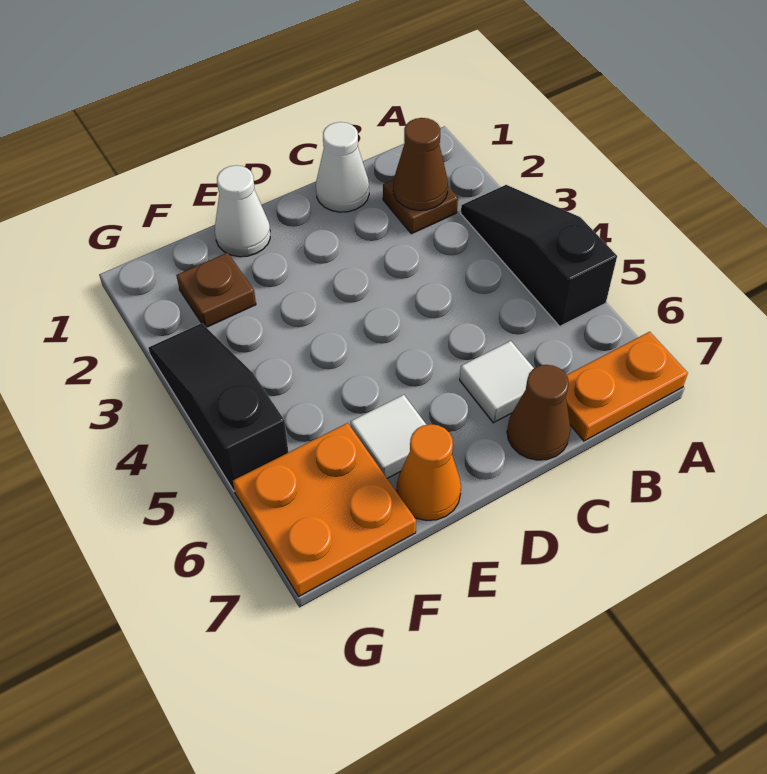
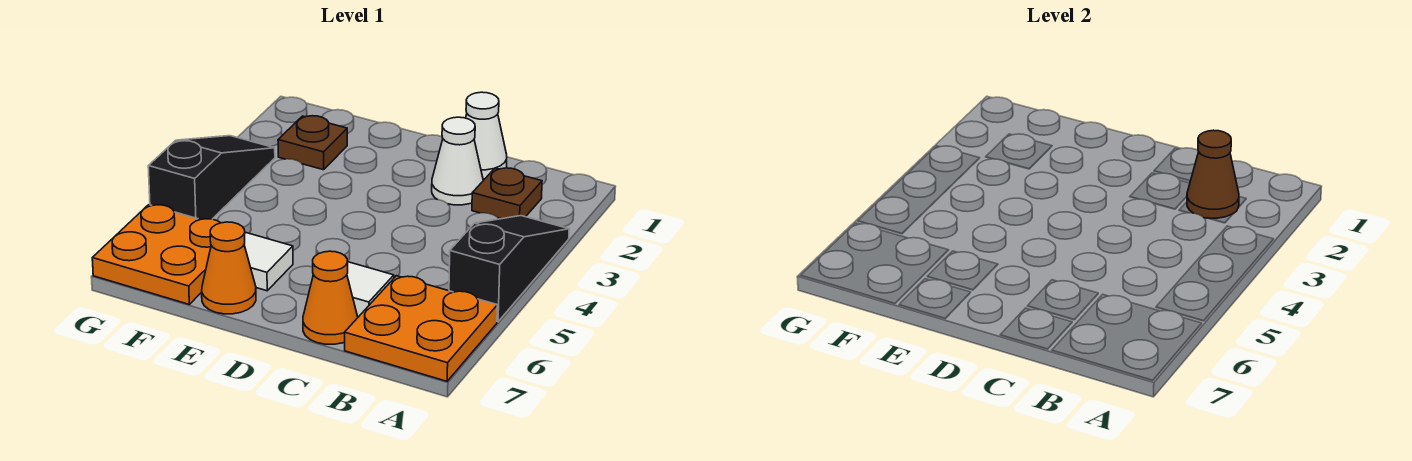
orange 1x2 plate [566,332,688,441] -> orange 2x2 plate [344,276,497,381]
brown 1x1 cone [507,365,570,460] -> orange 1x1 cone [303,251,358,344]
white 1x1 cone [215,165,270,257] -> white 1x1 cone moved to [432,117,483,205]

